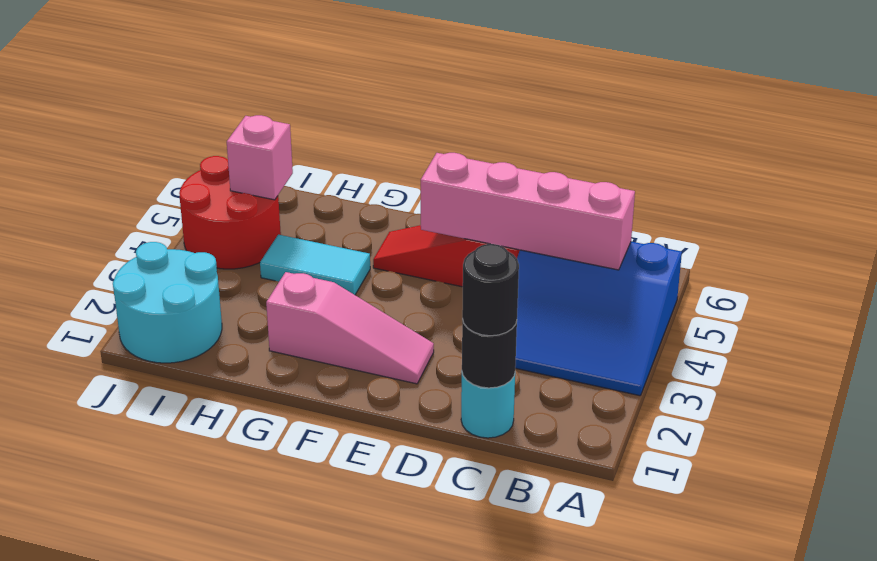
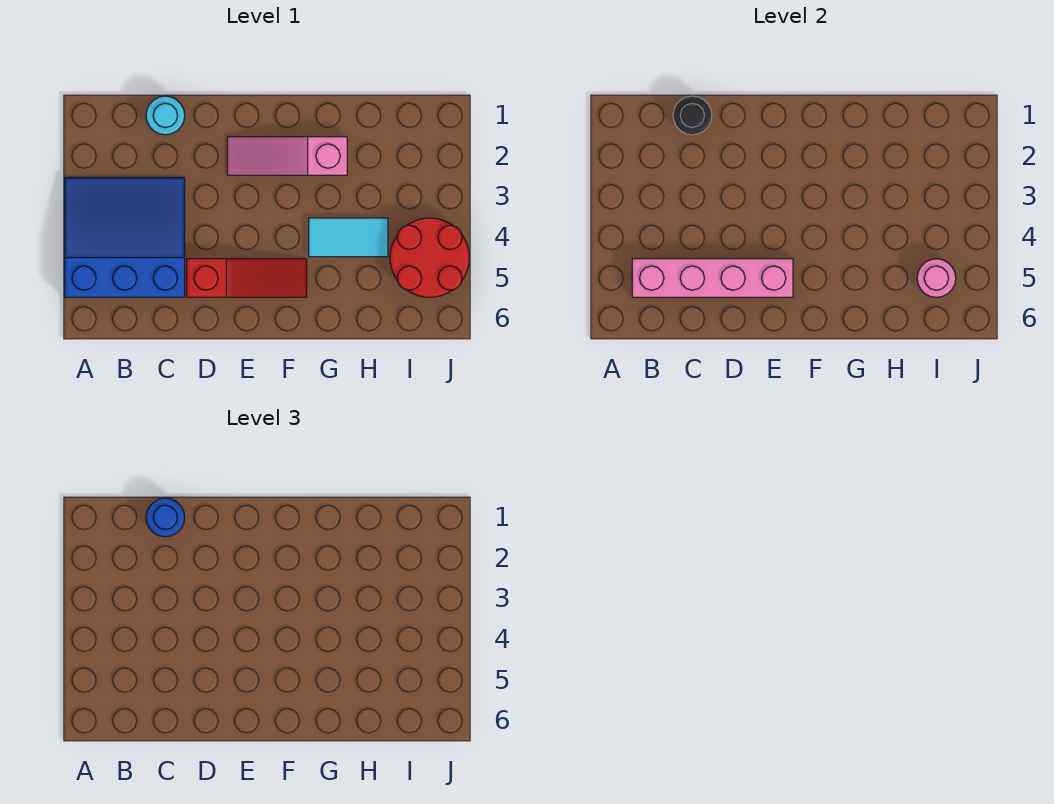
black 1x1 round brick [462,244,519,336] -> blue 1x1 round brick [146,498,185,537]
cyan 2x2 round brick [113,242,222,363] -> none
pink 1x1 brick [227,115,293,200] -> pink 1x1 round brick [917,259,956,297]

